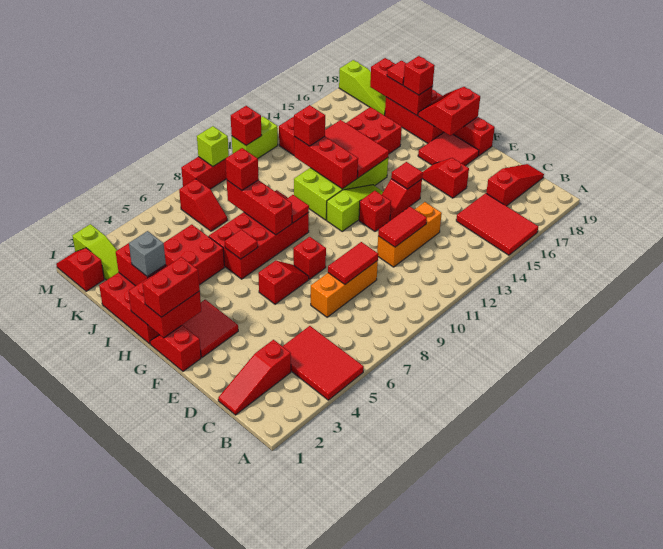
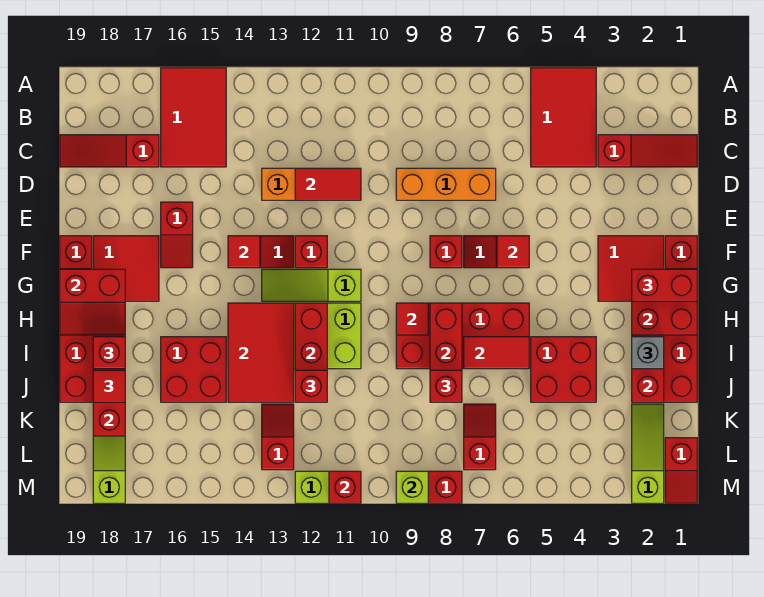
red 1x2 tile [328,242,378,284] -> red 1x2 tile moved to [464,337,529,369]
red 1x1 tile [225,230,258,259] -> red 1x1 tile moved to [497,236,529,268]

